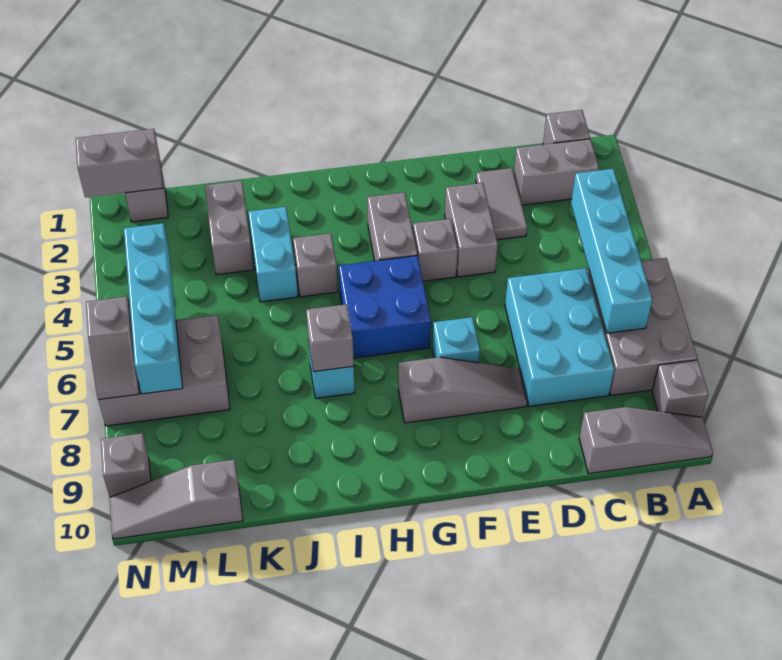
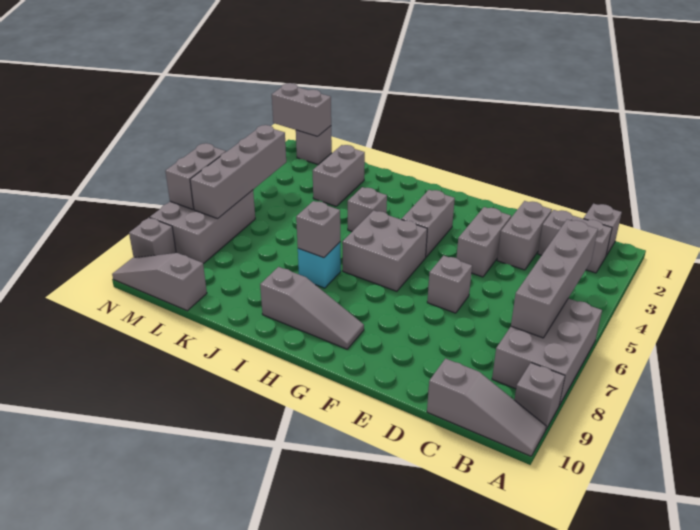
cyan 1x4 brick [571,169,652,333] -> grey 1x4 brick [511,219,598,338]
cyan 2x3 brick [505,268,614,406] -> none
grey 1x2 tile [476,168,527,240] -> grey 1x2 brick [497,201,552,270]
grey 1x3 slope [398,357,527,423] -> grey 1x3 slope moved to [260,267,364,349]
grey 1x1 brick [413,219,458,281] -> grey 1x1 brick moved to [427,255,472,313]
cyan 1x1 brick [432,317,480,363] -> none
blue 2x2 brick [339,256,431,358] -> grey 2x2 brick [342,210,427,291]
cyan 1x2 brick [248,207,298,302] -> none
grey 2x3 brick [98,315,230,426] -> grey 2x3 brick turned to [150,190,255,264]
cyan 1x4 brick [124,223,183,394] -> grey 1x4 brick [190,125,286,219]
grey 1x2 slope [86,296,139,400] -> grey 1x2 brick [165,143,226,210]

